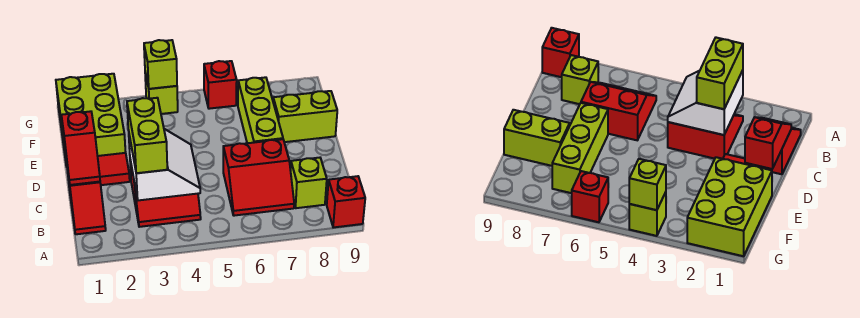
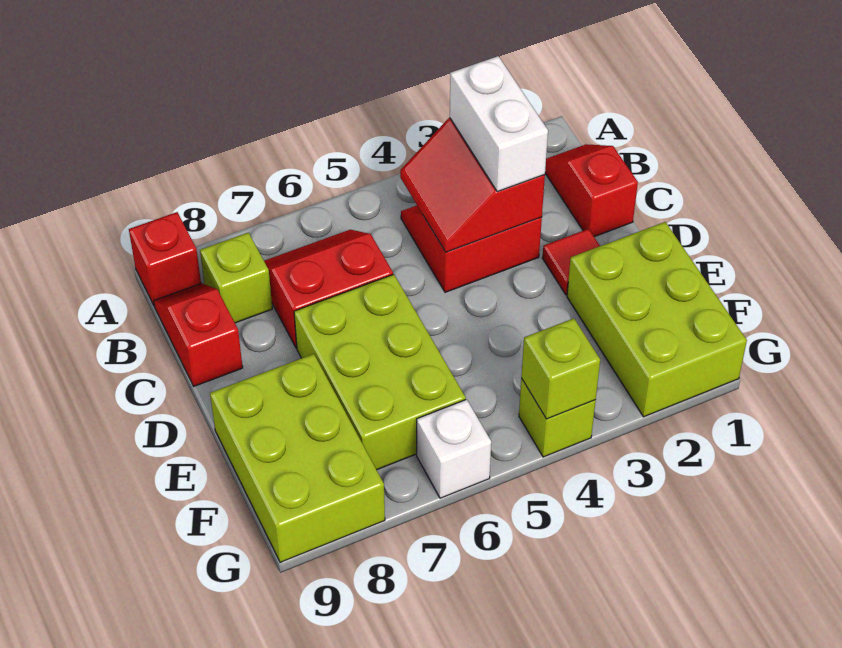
white 2x2 slope [129,129,200,200] -> red 2x2 slope [400,118,545,252]
lime 1x2 brick [127,98,167,173] -> white 1x2 brick [450,56,548,192]
red 1x2 slope [61,111,100,185] -> red 1x2 slope moved to [154,283,243,386]
lime 1x3 brick [238,77,283,143] -> lime 2x3 brick [294,274,466,470]
lime 1x2 brick [273,91,337,142] -> lime 2x3 brick [210,354,385,562]
red 1x1 brick [204,61,237,109] -> white 1x1 brick [417,399,491,498]

